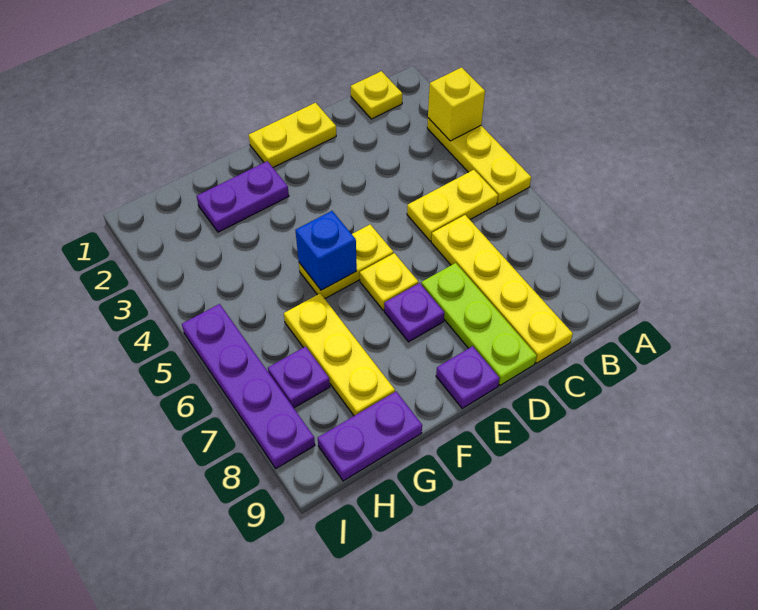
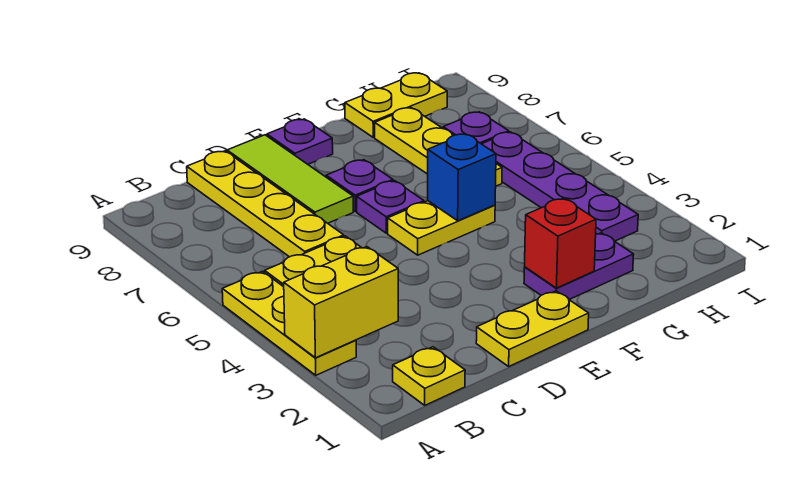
yellow 1x1 brick [428,67,485,141] -> yellow 1x2 brick [284,247,398,358]
lime 1x3 plate [421,263,537,385] -> lime 1x3 tile [227,135,353,223]
yellow 1x1 plate [360,253,418,310] -> purple 1x1 plate [357,181,424,233]
none -> red 1x1 brick [525,198,596,288]
purple 1x2 plate [318,392,422,481] -> yellow 1x2 plate [345,73,447,137]
purple 1x4 plate [182,304,315,468] -> purple 1x4 plate moved to [482,132,638,241]

